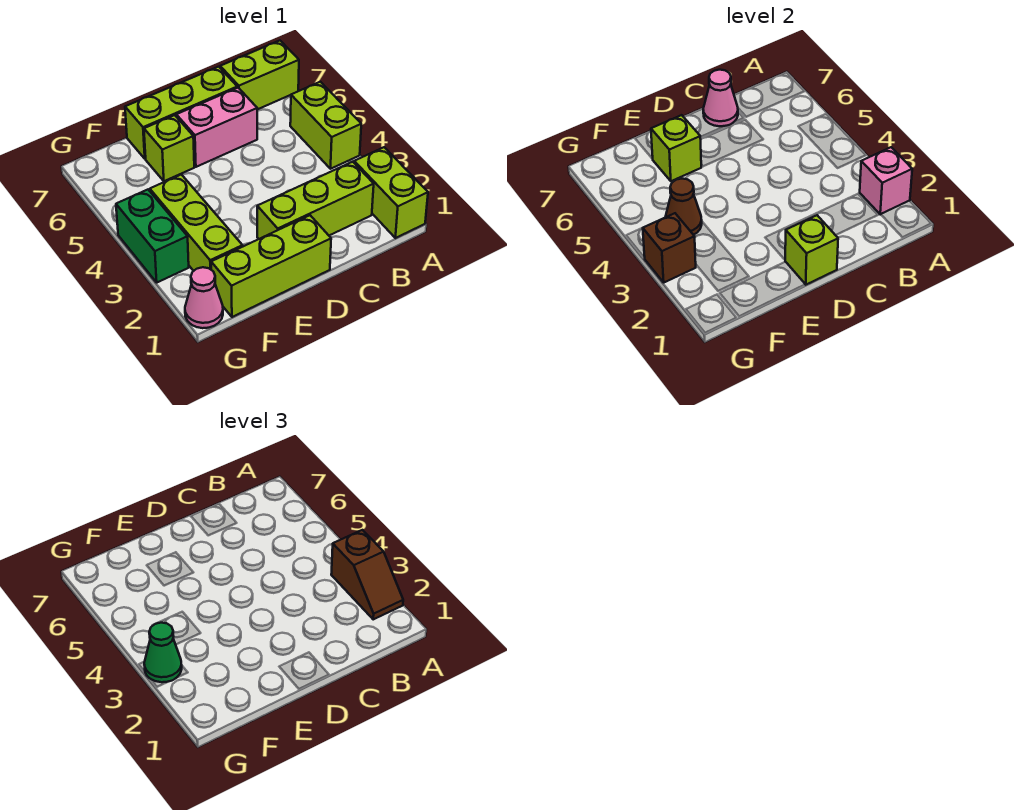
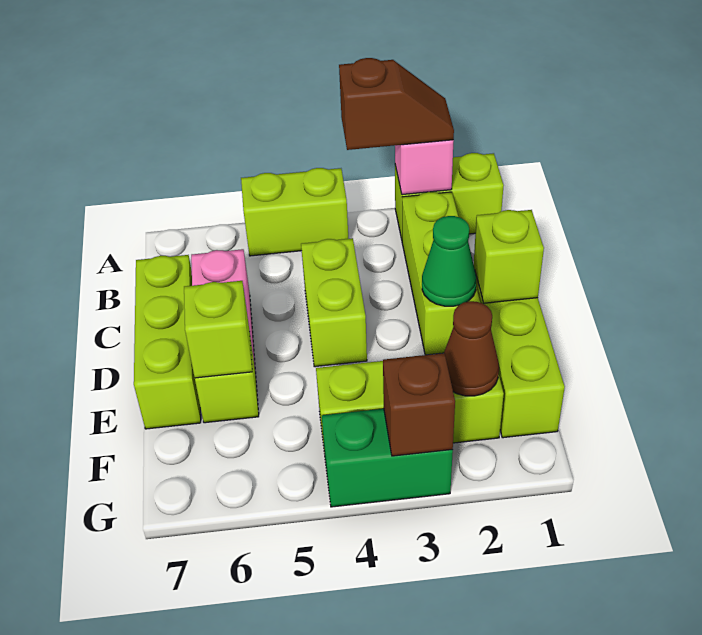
lime 1x2 brick [220,41,299,110] -> lime 1x2 brick moved to [301,238,367,367]
pink 1x1 cone [703,70,738,126] -> none
brown 1x1 cone [666,179,702,235] -> brown 1x1 cone moved to [444,301,499,396]
pink 1x1 cone [185,267,223,328] -> none
green 1x1 cone [144,623,182,682] -> green 1x1 cone moved to [422,216,476,306]

